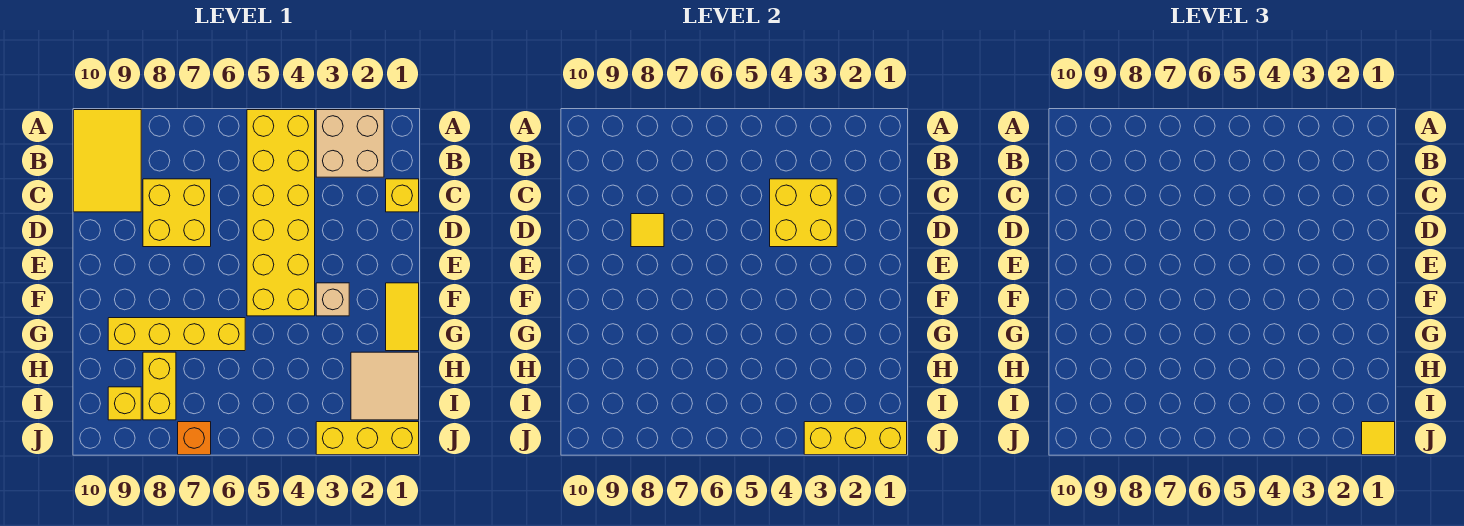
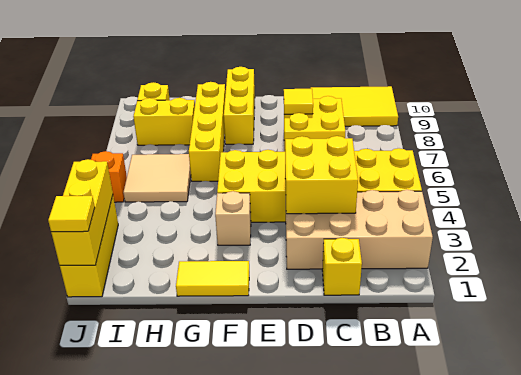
tan 2x2 brick [316,110,384,177] -> tan 2x4 brick [286,190,433,269]
none -> yellow 1x3 brick [224,67,255,144]
tan 2x2 tile [351,352,419,420] -> tan 2x2 tile moved to [123,154,191,202]
orange 1x1 brick [178,422,211,455] -> orange 1x1 brick moved to [91,151,127,202]

